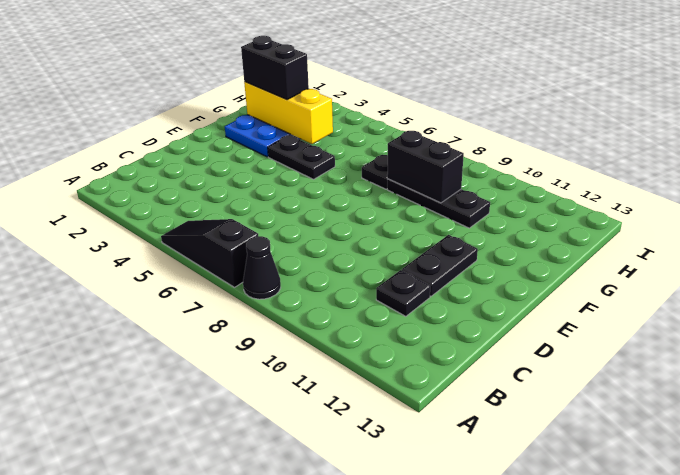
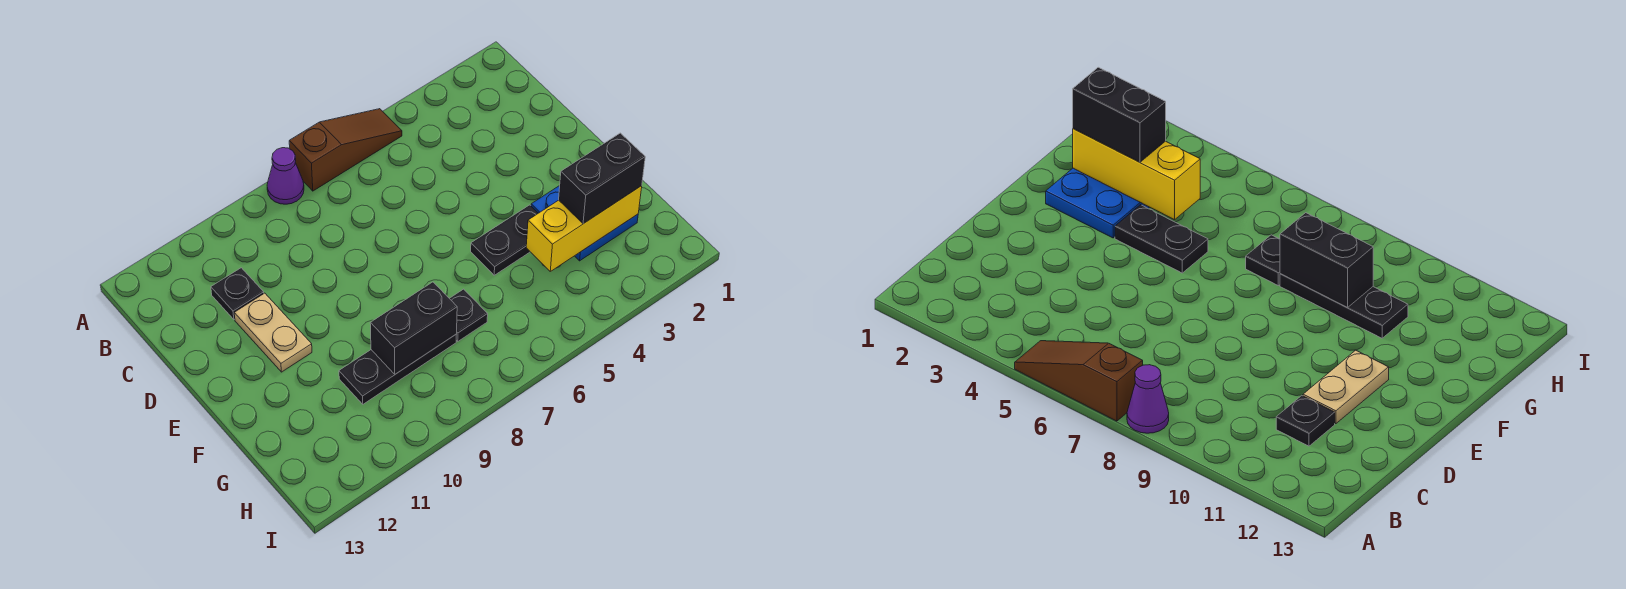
black 1x3 slope [161,219,258,287] -> brown 1x3 slope [289,109,402,191]
black 1x1 cone [243,236,281,299] -> purple 1x1 cone [267,148,304,204]
black 1x2 plate [402,235,478,296] -> tan 1x2 plate [234,293,312,372]

